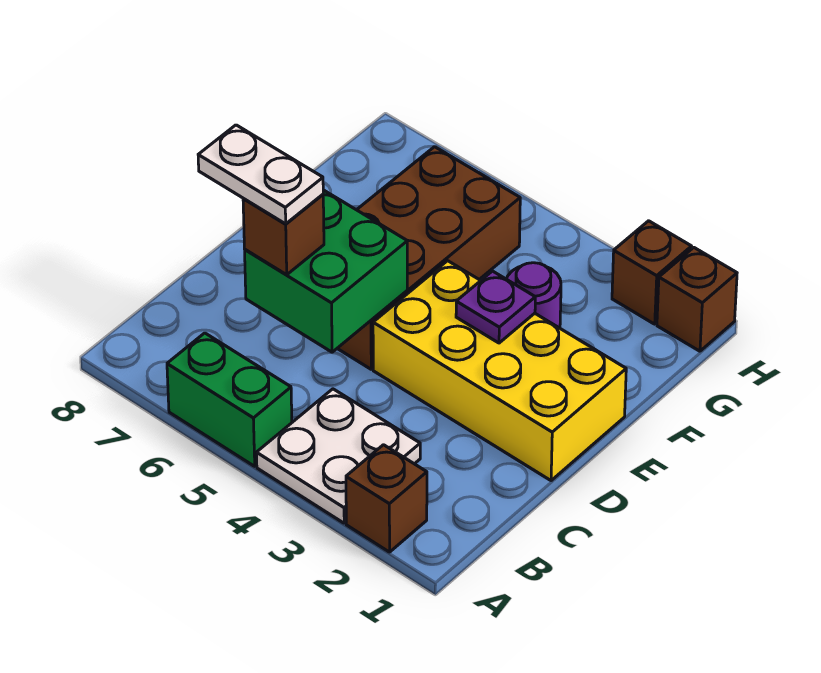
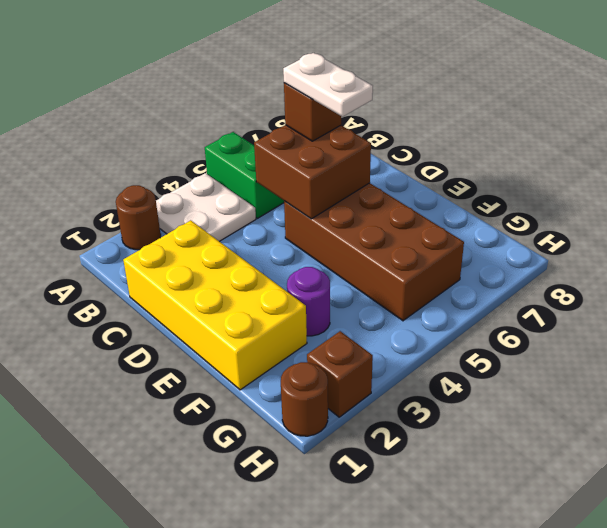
brown 1x1 brick [346,445,427,552] -> brown 1x1 round brick [116,185,161,250]
green 1x2 brick [167,333,292,466] -> green 1x2 brick turned to [205,132,284,218]
green 2x2 brick [245,190,407,352] -> brown 2x2 brick [254,125,371,219]
white 1x2 plate [198,125,323,224] -> white 1x2 plate turned to [283,53,373,117]
yellow 2x4 brick [373,261,626,481] -> yellow 2x4 brick turned to [123,220,307,390]
purple 1x1 plate [456,271,535,343] -> none
brown 1x1 brick [657,248,737,351] -> brown 1x1 round brick [281,362,328,436]

